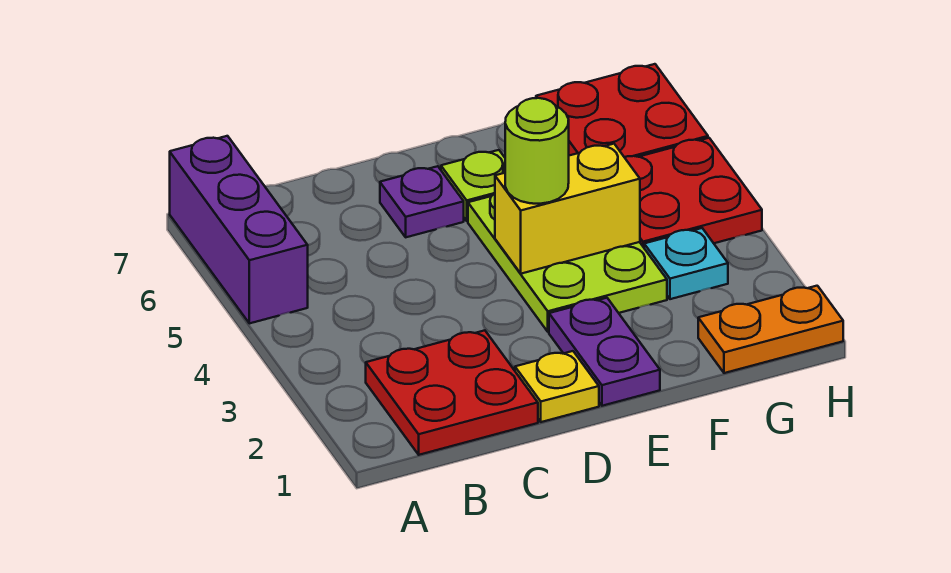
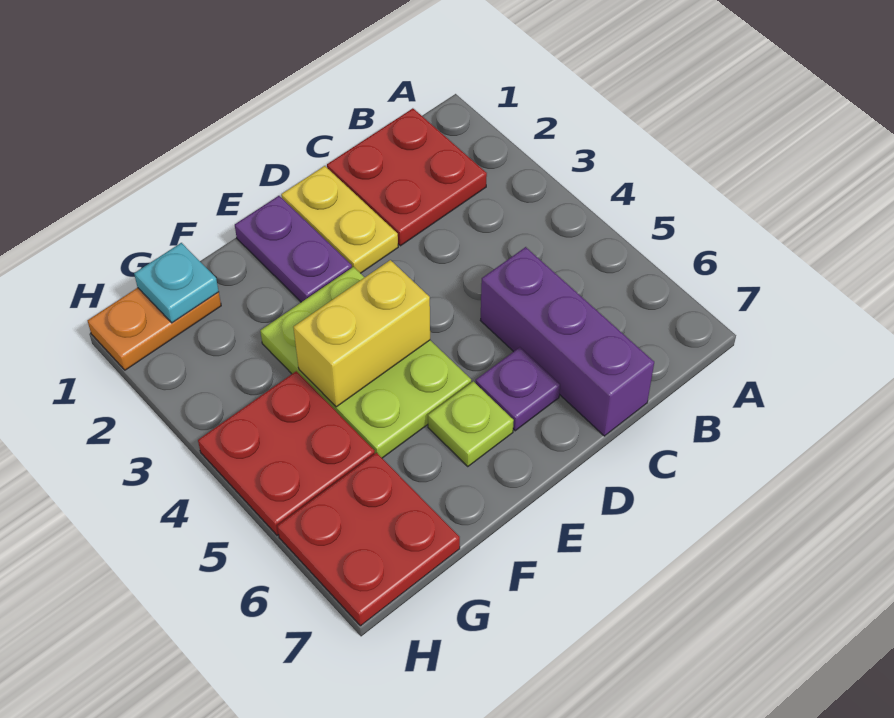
purple 1x3 brick [170,136,308,323] -> purple 1x3 brick moved to [480,247,654,436]
yellow 1x1 plate [515,351,599,422] -> yellow 1x2 plate [281,166,398,273]
lime 1x1 round brick [505,98,569,204] -> none
cyan 1x1 plate [644,228,728,299] -> cyan 1x1 plate moved to [134,243,219,323]

